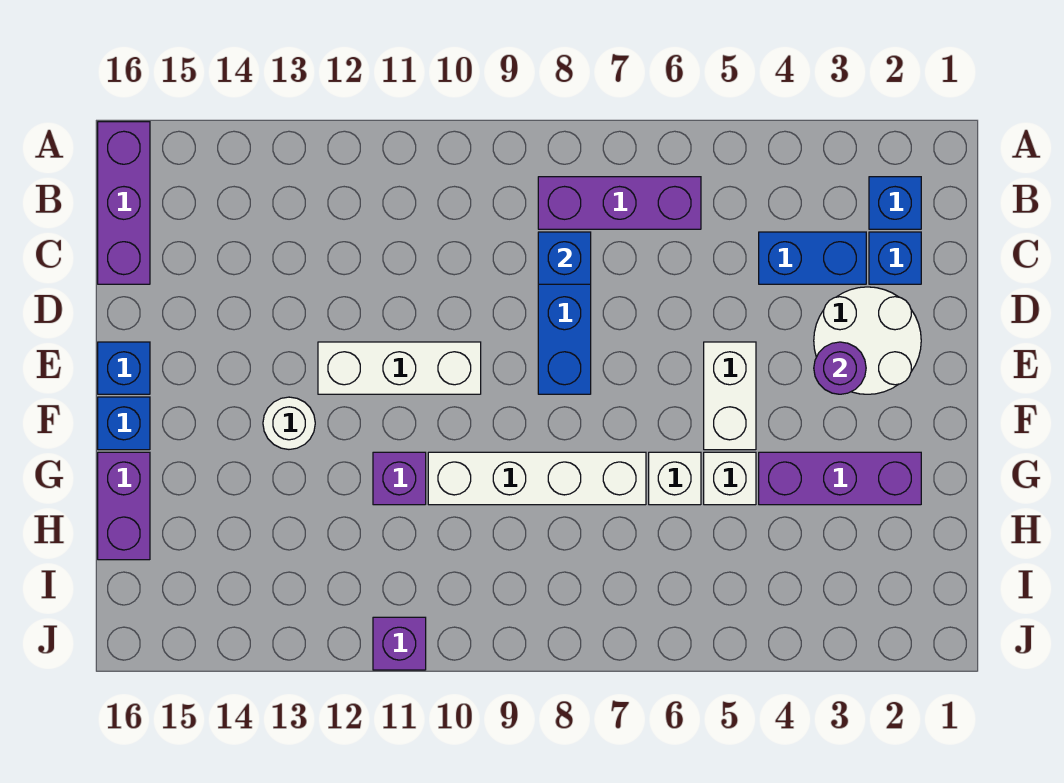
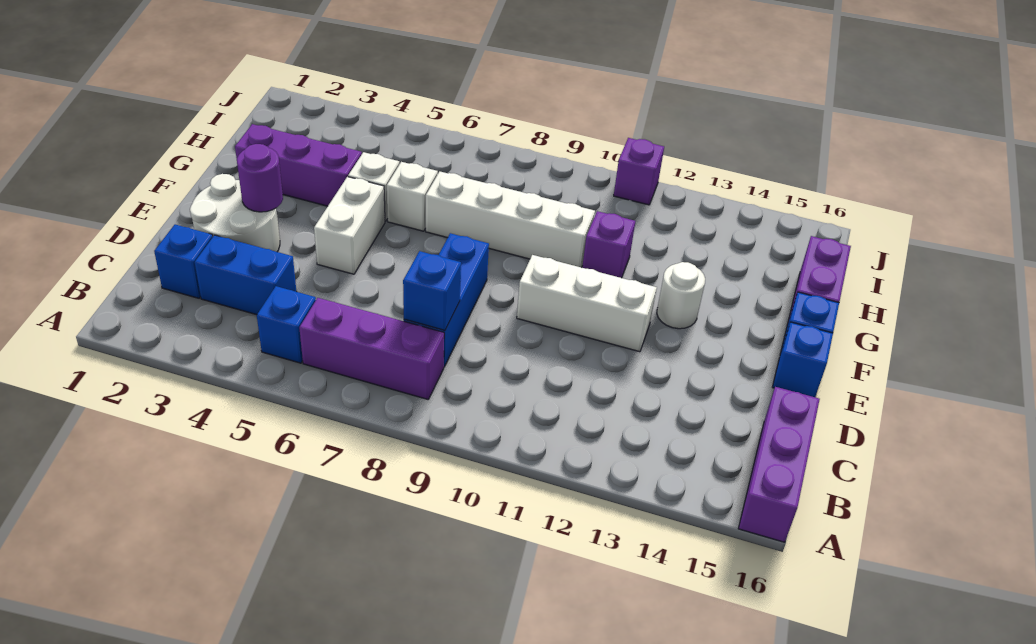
blue 1x1 brick [869,177,921,229] -> blue 1x1 brick moved to [257,286,316,363]

